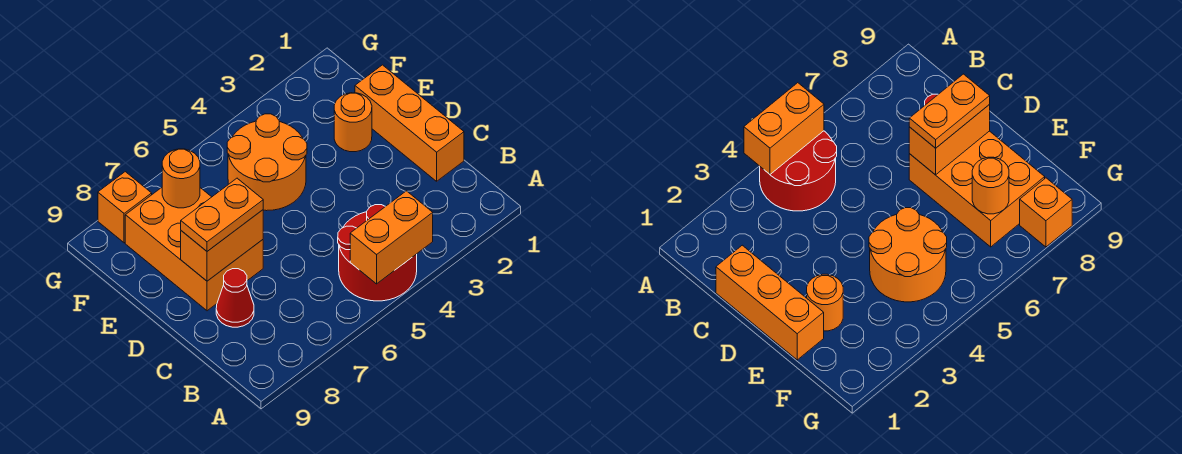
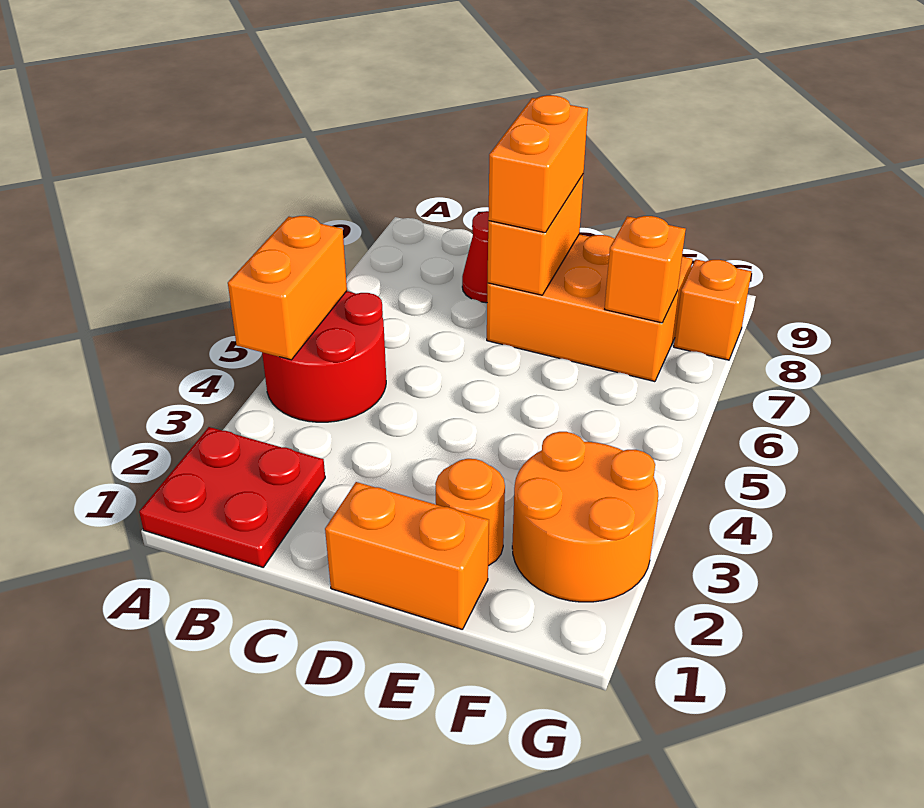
none -> red 2x2 plate [139,427,325,567]
orange 1x3 brick [355,65,464,181] -> orange 1x2 brick [325,482,489,629]
orange 1x2 plate [181,178,263,251] -> orange 1x2 brick [488,95,588,233]
orange 2x2 round brick [227,114,307,211] -> orange 2x2 round brick moved to [512,432,658,602]
orange 1x1 round brick [162,149,200,208] -> orange 1x1 brick [605,216,686,323]

